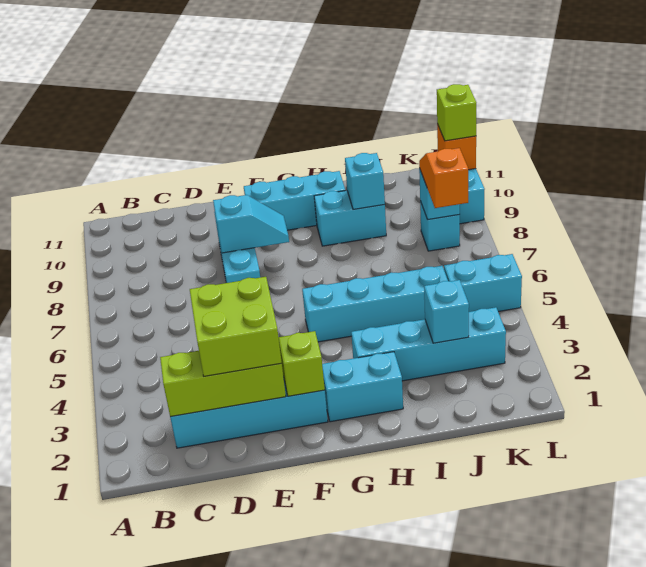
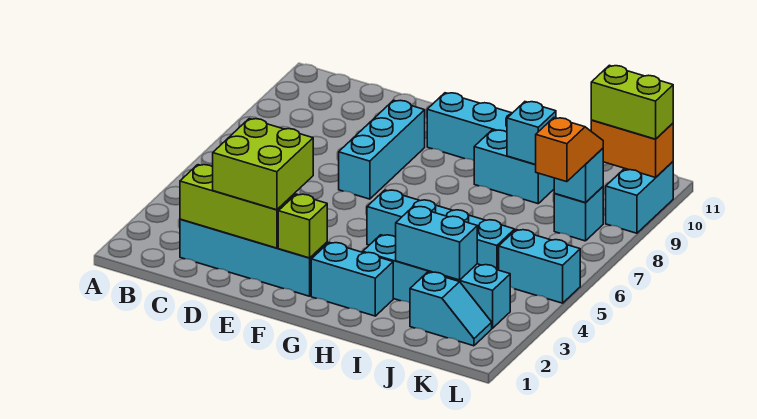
cyan 1x2 slope [213,195,289,253] -> cyan 1x2 slope moved to [410,272,492,346]
cyan 1x1 brick [424,280,469,343] -> cyan 1x2 brick [396,206,477,280]
orange 1x1 brick [437,124,476,170] -> orange 1x2 brick [591,120,673,178]
lime 1x1 brick [437,84,476,141] -> lime 1x2 brick [591,65,673,139]

